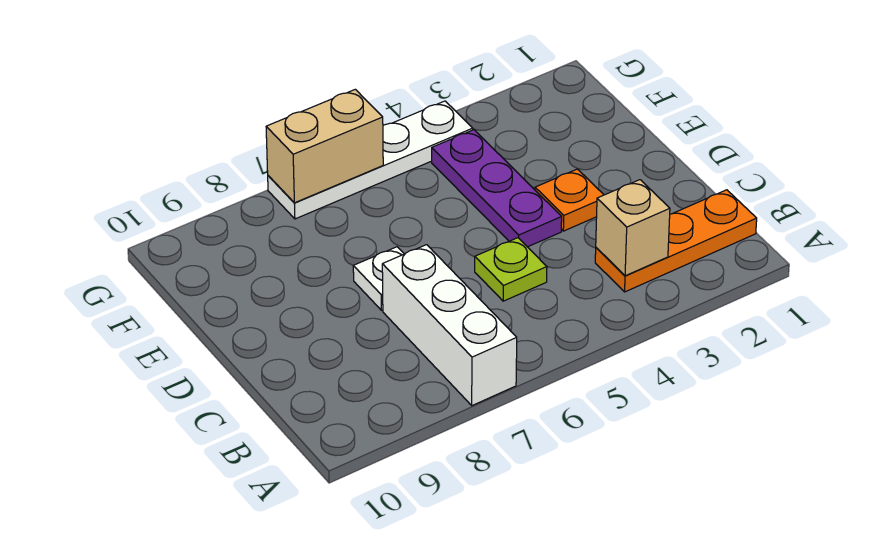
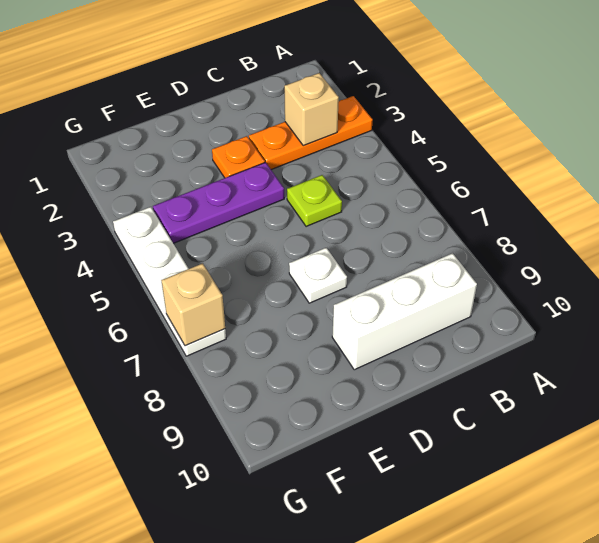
white 1x3 brick [382,245,517,406] -> white 1x3 brick moved to [332,253,477,370]
orange 1x3 plate [595,190,757,292] -> orange 1x3 plate turned to [249,96,373,170]
tan 1x2 brick [266,89,383,203] -> tan 1x1 brick [161,263,225,346]

